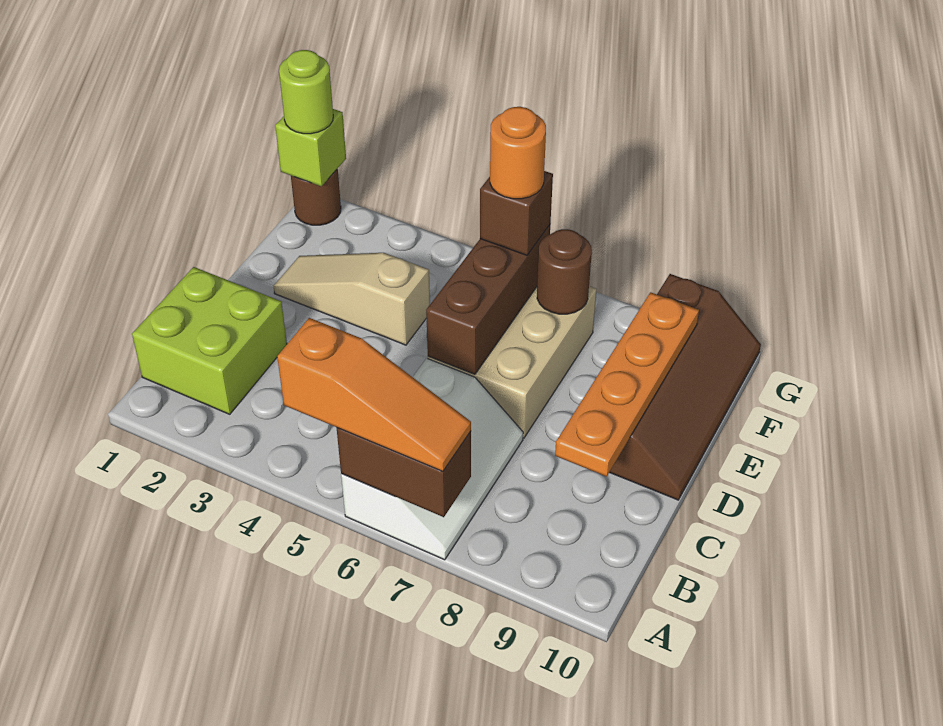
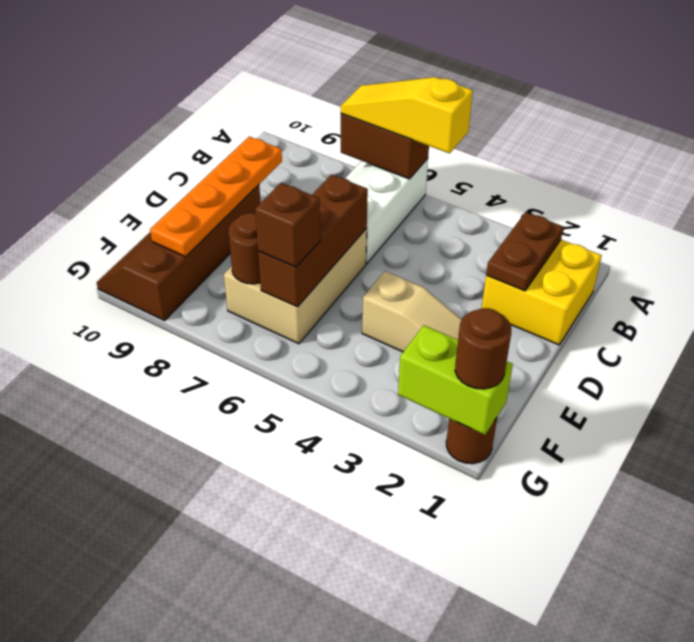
orange 1x3 slope [277,318,471,471] -> yellow 1x3 slope [341,77,473,153]
lime 2x2 brick [132,267,287,414] -> yellow 2x2 brick [482,240,602,345]
none -> brown 1x2 plate [486,212,563,291]
orange 1x1 round brick [490,107,546,199] -> none
lime 1x1 brick [275,109,346,186] -> lime 1x2 brick [398,325,513,435]
lime 1x1 round brick [279,50,333,134] -> brown 1x1 round brick [455,308,511,389]

